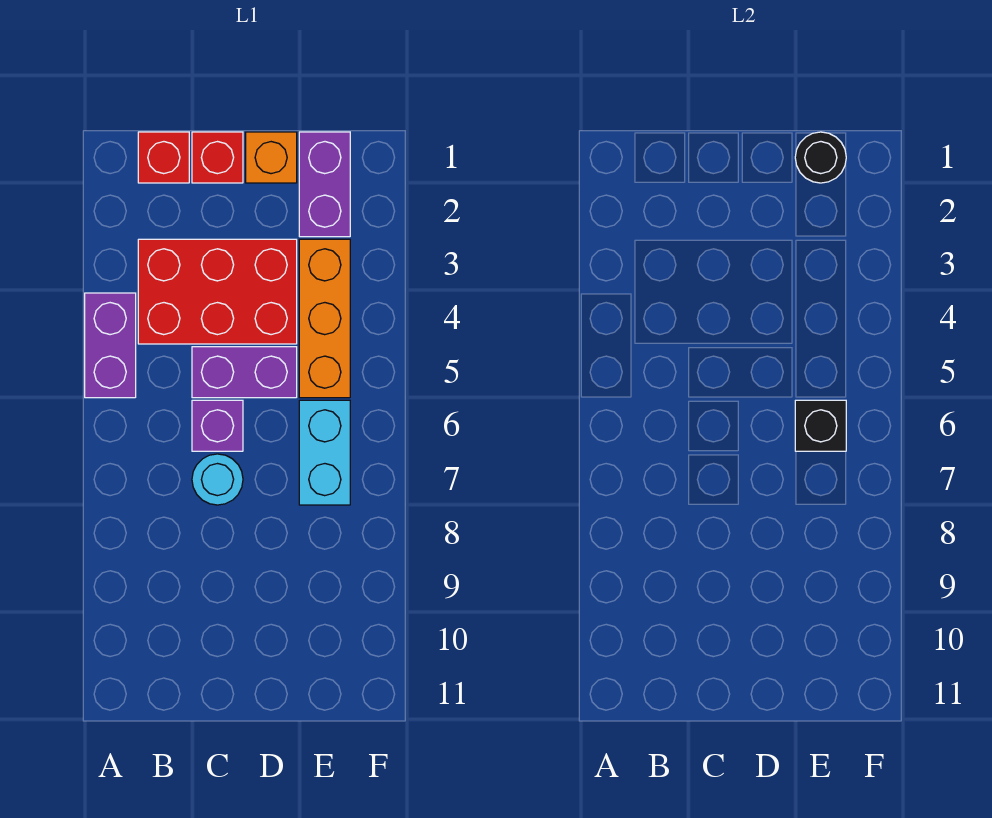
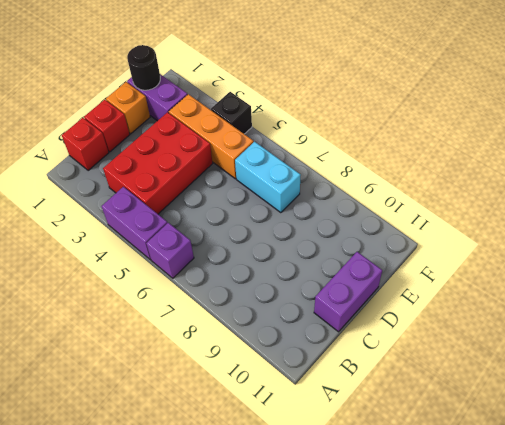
purple 1x2 brick [192,347,297,398] -> purple 1x2 brick moved to [314,252,382,332]
purple 1x1 brick [192,400,243,451] -> purple 1x1 brick moved to [146,223,194,278]
cyan 1x1 round brick [192,454,243,505] -> none
black 1x1 brick [795,400,846,451] -> black 1x1 brick moved to [211,92,252,134]

